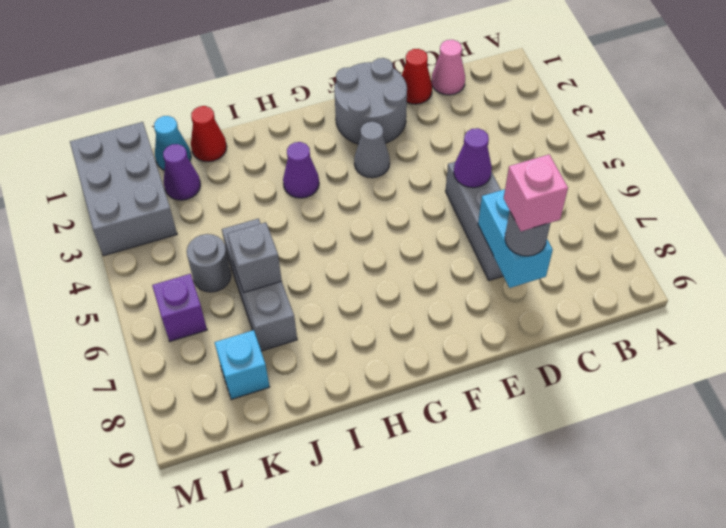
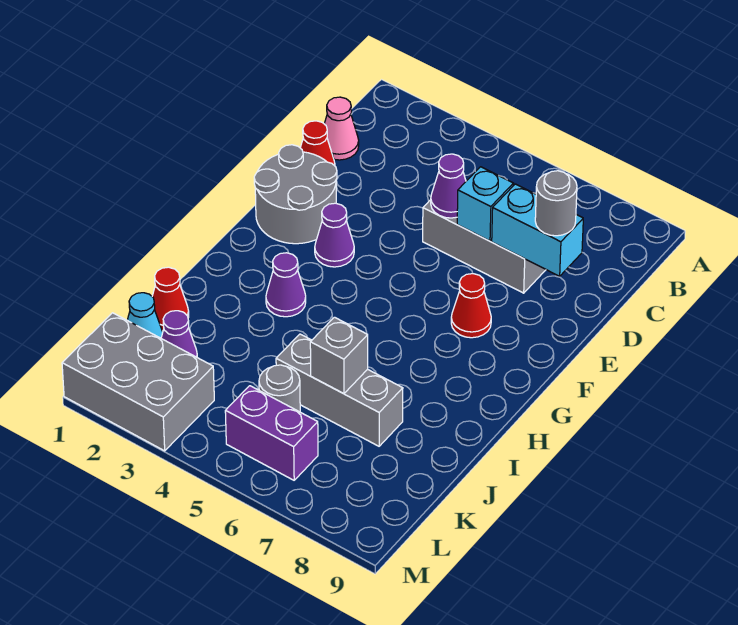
pink 1x1 brick [504,155,568,231] -> none
grey 1x1 cone [354,122,390,178] -> purple 1x1 cone [315,203,354,267]
none -> red 1x1 cone [451,274,491,338]
cyan 1x1 brick [215,330,270,399] -> cyan 1x1 brick moved to [457,167,514,241]
purple 1x1 brick [152,274,207,341] -> purple 1x2 brick [225,386,318,480]

